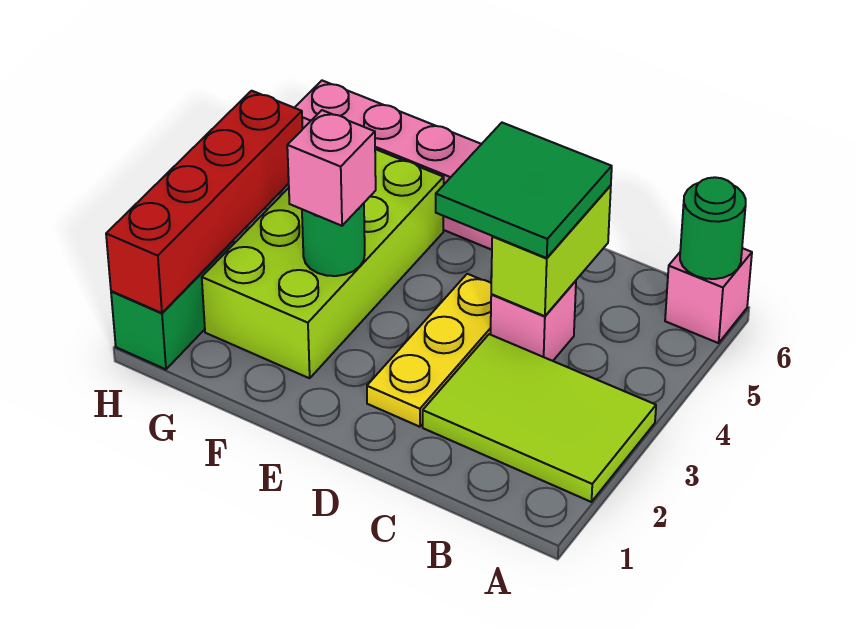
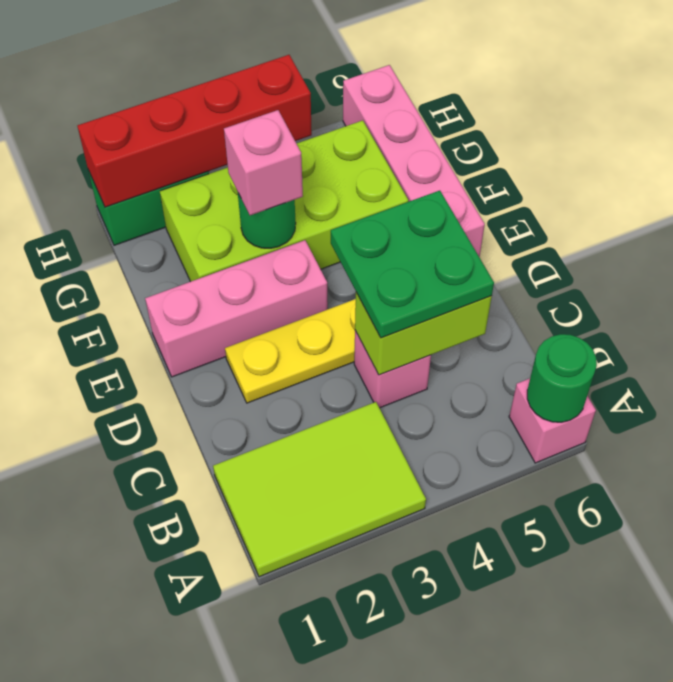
lime 2x3 tile [423,334,656,502] -> lime 2x3 tile turned to [213,402,426,577]
green 2x2 tile [436,123,612,258] -> green 2x2 plate [331,191,494,338]
none -> pink 1x3 brick [145,240,328,377]

